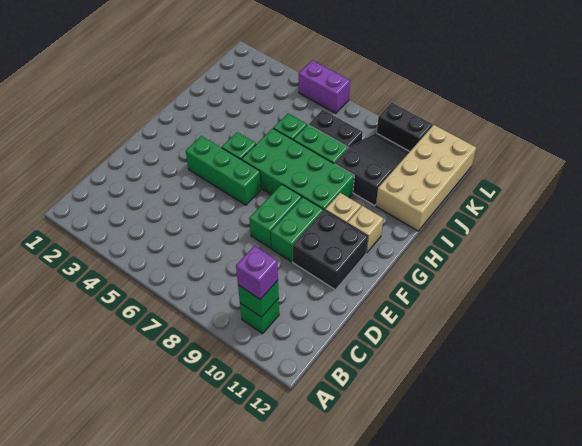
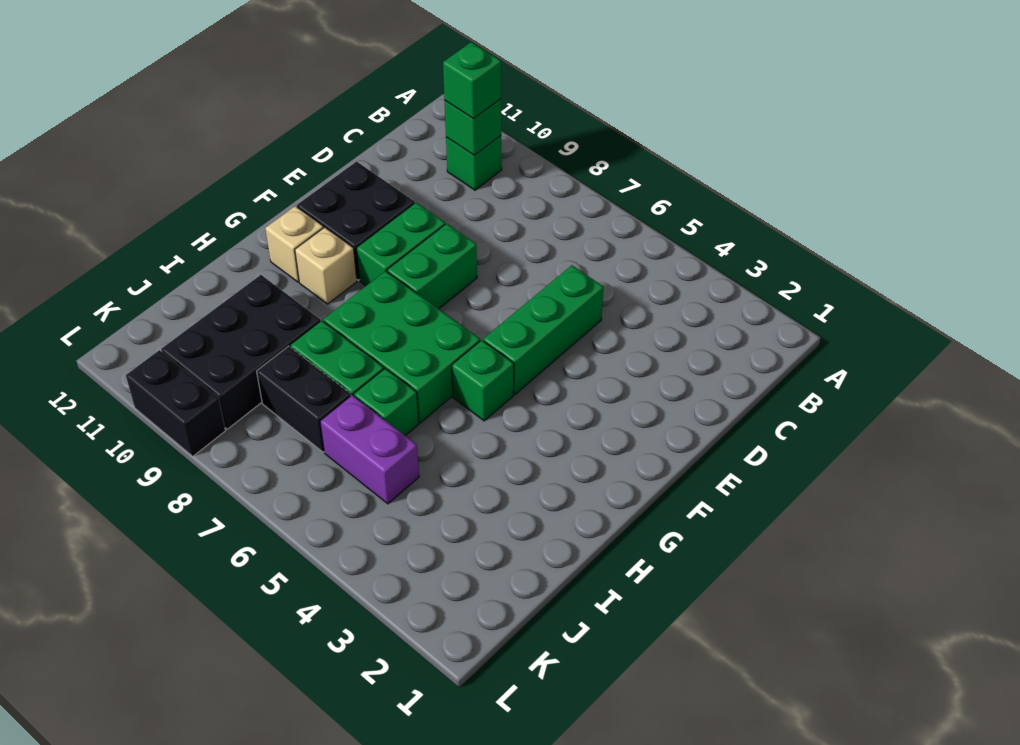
purple 1x1 brick [236,246,278,299] -> green 1x1 brick [443,42,501,119]
green 1x3 brick [186,136,261,205] -> green 1x3 brick turned to [483,265,603,394]
green 2x4 brick [242,128,354,211] -> green 2x3 brick [323,271,480,423]
black 2x3 slope [335,133,410,205] -> black 2x3 brick [161,275,320,429]
tan 2x4 brick [376,125,476,231] -> none
purple 1x2 brick [299,60,350,113] -> purple 1x2 brick moved to [320,395,419,504]

